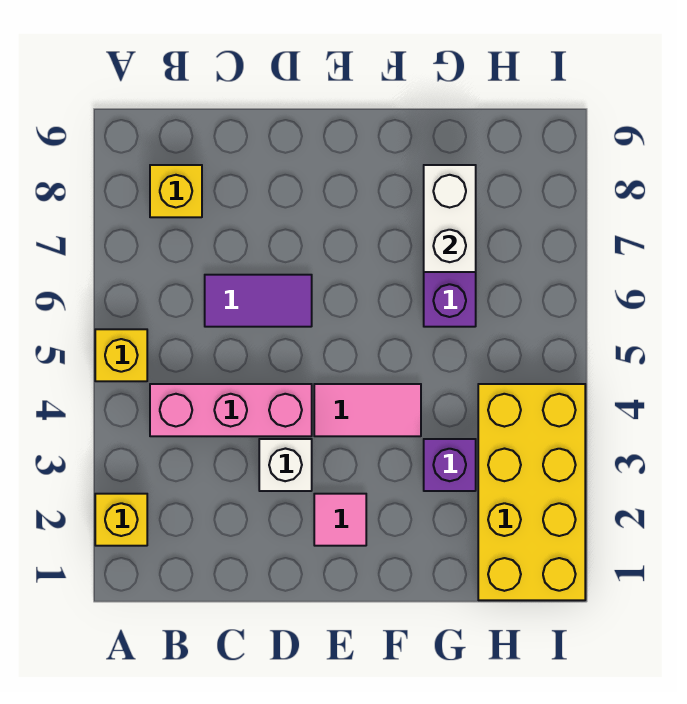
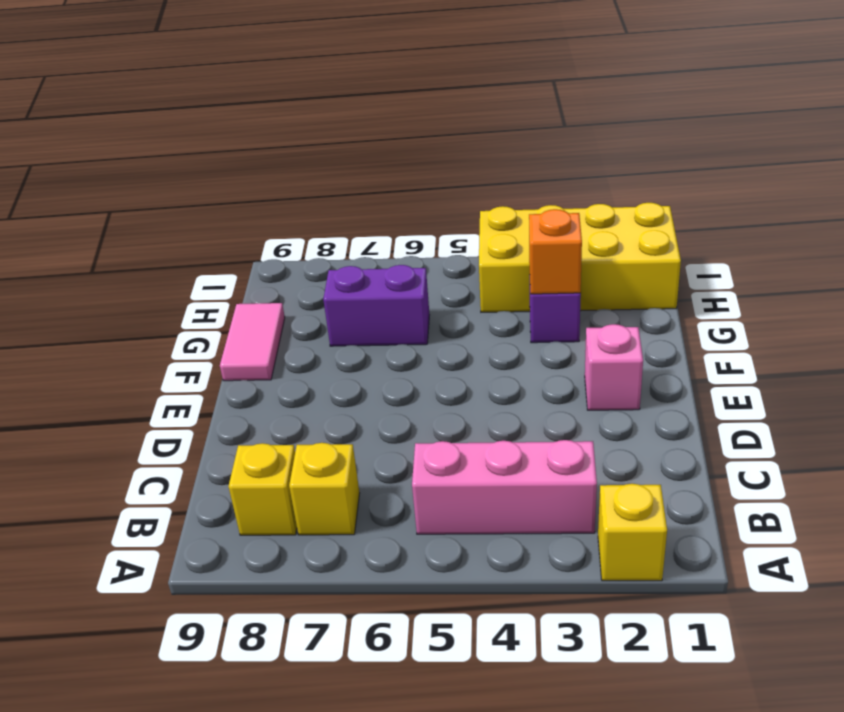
yellow 1x1 brick [95,329,147,381] -> yellow 1x1 brick moved to [289,443,360,535]
pink 1x3 brick [150,384,312,436] -> pink 1x3 brick turned to [412,440,597,534]
purple 1x2 tile [205,275,312,327] -> none
white 1x1 brick [259,439,312,491] -> none
pink 1x1 tile [314,494,366,546] -> pink 1x1 brick [585,324,643,410]
pink 1x2 tile [314,384,421,436] -> pink 1x2 tile moved to [220,303,285,381]
none -> orange 1x1 brick [529,209,582,294]
white 1x2 brick [424,165,476,272] -> none

